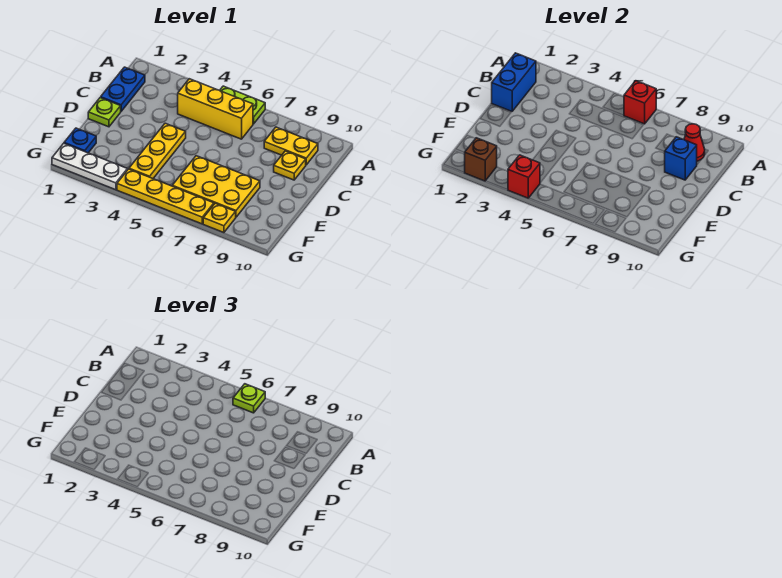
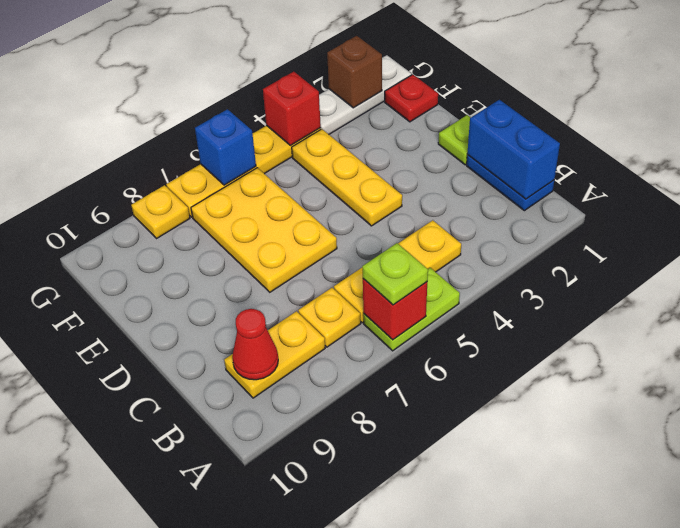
yellow 1x3 brick [178,79,253,139] -> yellow 1x3 plate [334,220,461,323]
yellow 1x1 plate [274,151,306,180] -> yellow 1x1 plate moved to [298,288,361,347]
blue 1x1 brick [665,137,697,180] -> blue 1x1 brick moved to [195,109,256,185]
yellow 2x3 plate [172,156,260,217] -> yellow 2x3 plate turned to [191,168,337,292]
blue 1x1 plate [64,128,96,153] -> red 1x1 plate [385,75,438,122]

